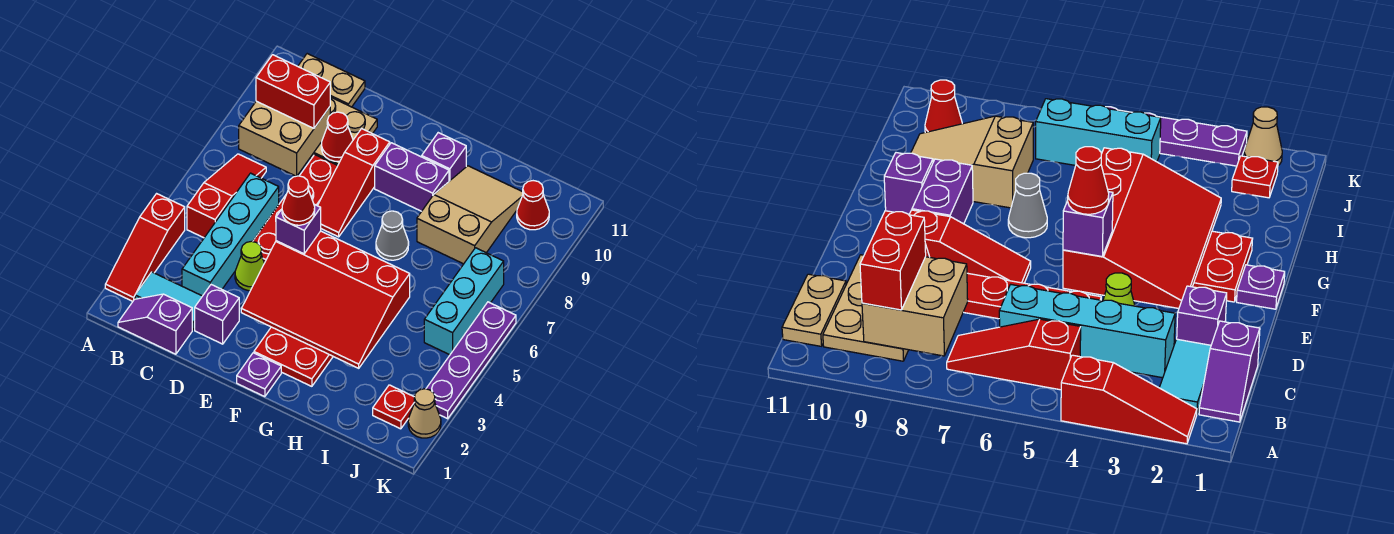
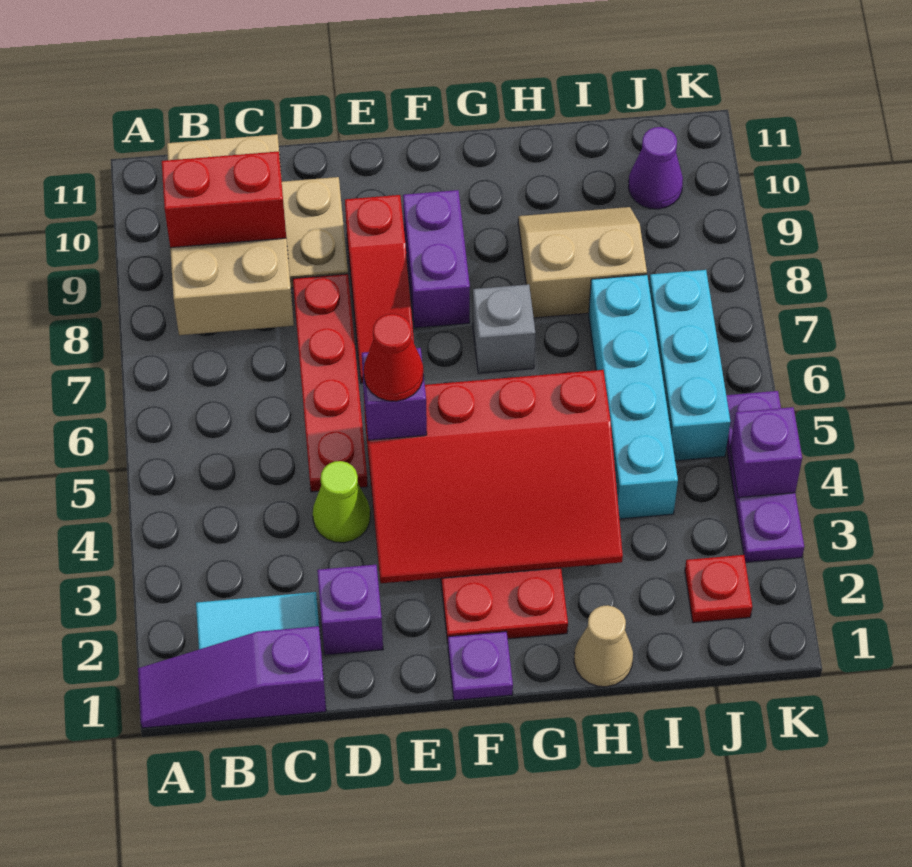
red 1x3 slope [105,194,185,301] -> none
purple 1x2 slope [118,294,192,354] -> purple 1x3 slope [138,626,326,728]
red 1x3 slope [187,154,266,238] -> none
cyan 1x4 brick [182,173,279,296] -> cyan 1x4 brick moved to [589,275,678,519]
red 1x1 cone [321,112,353,161] -> none
purple 1x2 brick [375,143,449,211] -> purple 1x2 brick turned to [403,190,470,328]
grey 1x1 cone [376,211,409,260] -> grey 1x1 brick [473,284,535,373]
purple 1x1 brick [422,133,466,181] -> purple 1x1 brick moved to [730,407,802,498]
tan 2x3 slope [417,166,523,264] -> tan 2x2 slope [518,207,647,318]
red 1x1 cone [517,181,549,230] -> purple 1x1 cone [628,127,683,209]
tan 1x1 cone [408,389,441,438] -> tan 1x1 cone moved to [574,605,633,687]
purple 1x4 plate [426,302,516,419] -> purple 1x3 plate [726,391,804,563]

